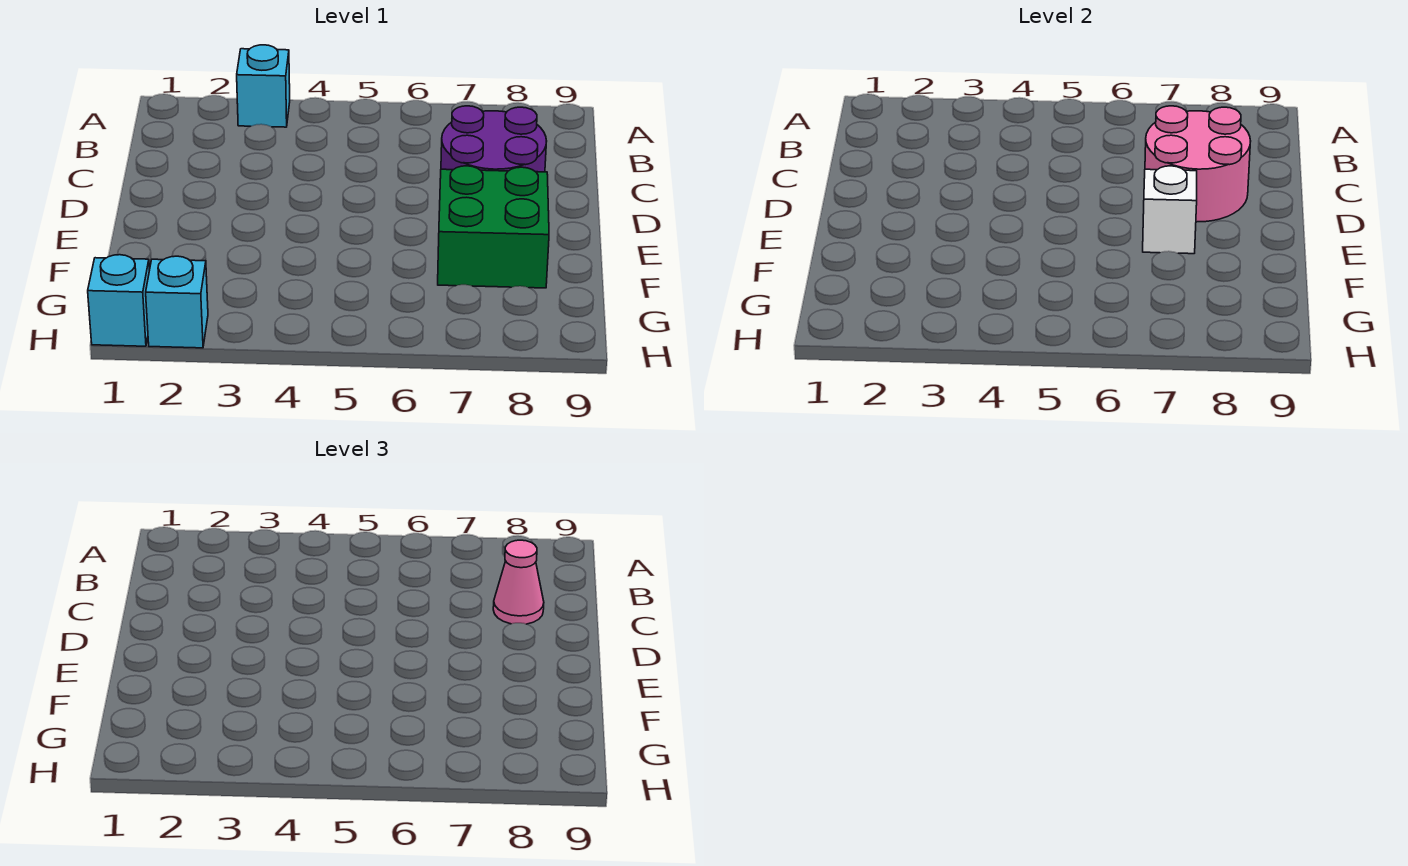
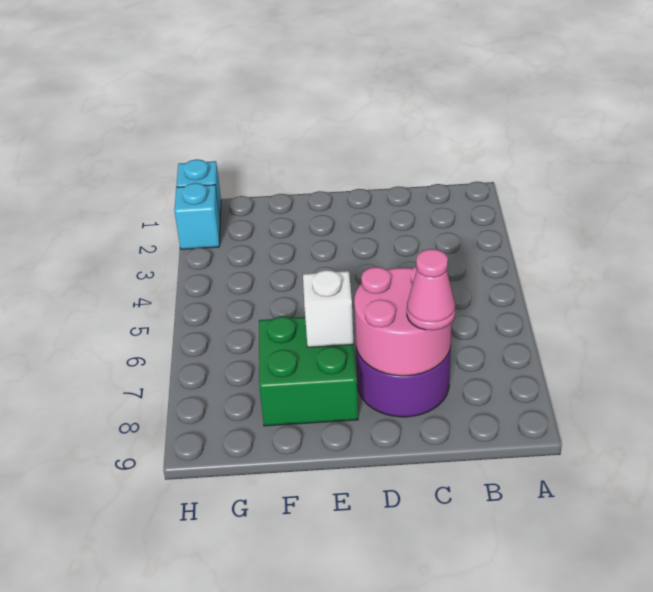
cyan 1x1 brick [237,45,290,127] -> none

